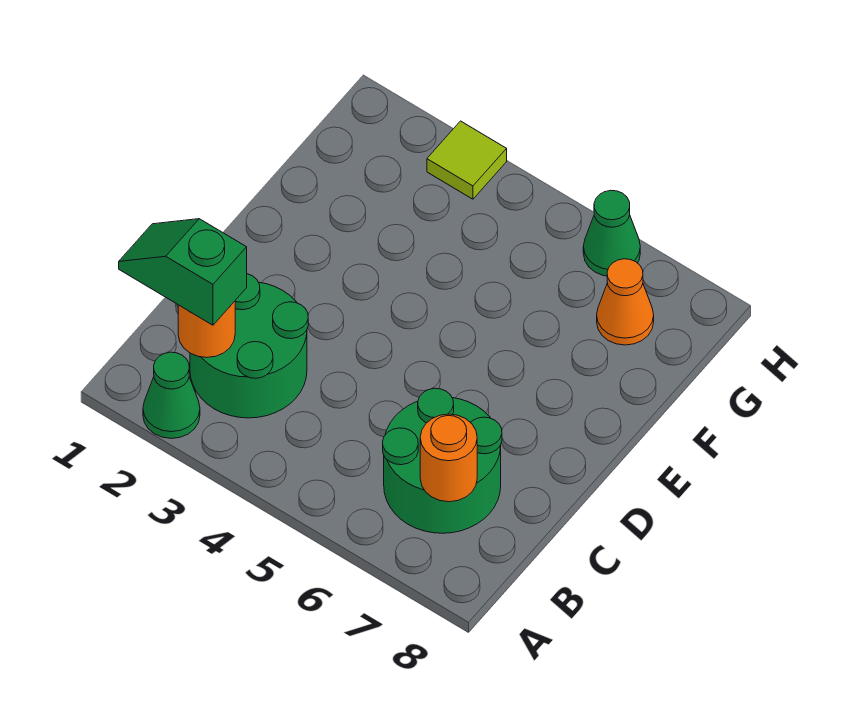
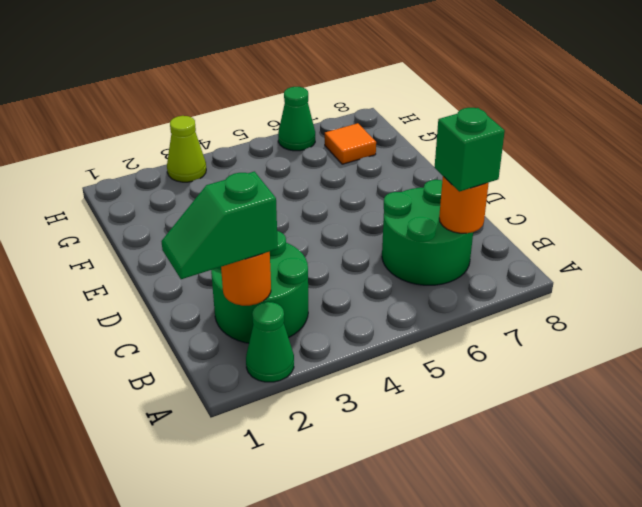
none -> green 1x1 brick [435,108,505,192]
orange 1x1 cone [597,259,654,345] -> orange 1x1 tile [325,123,376,164]
lime 1x1 tile [427,121,507,199] -> lime 1x1 cone [167,116,206,182]

